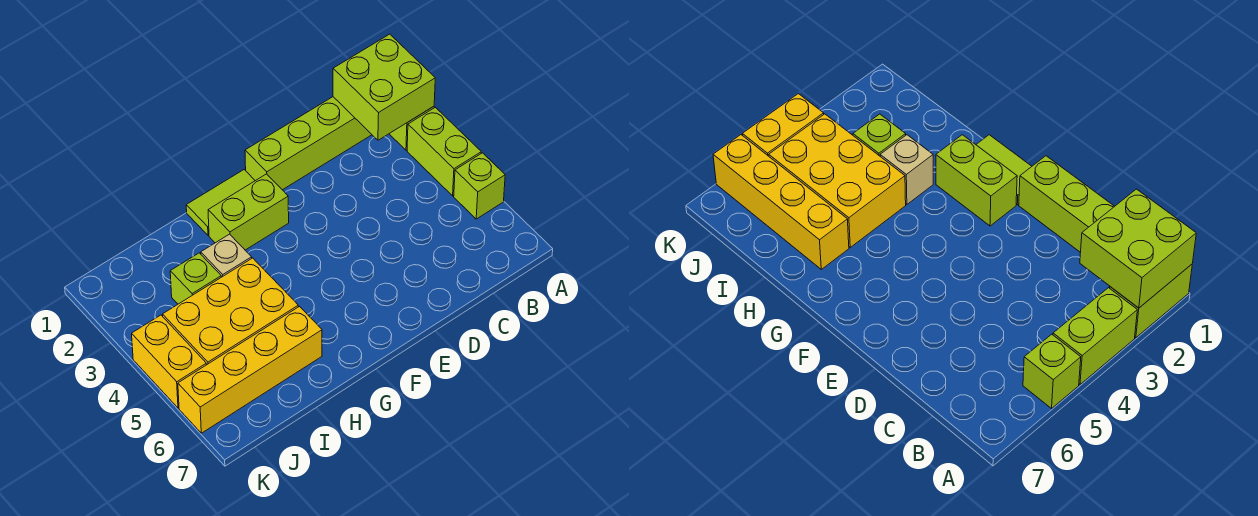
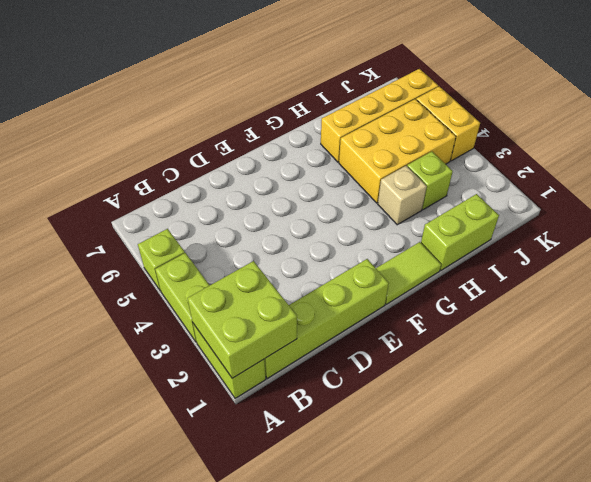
lime 1x2 brick [208,174,289,250] -> lime 1x2 brick moved to [421,194,499,271]

